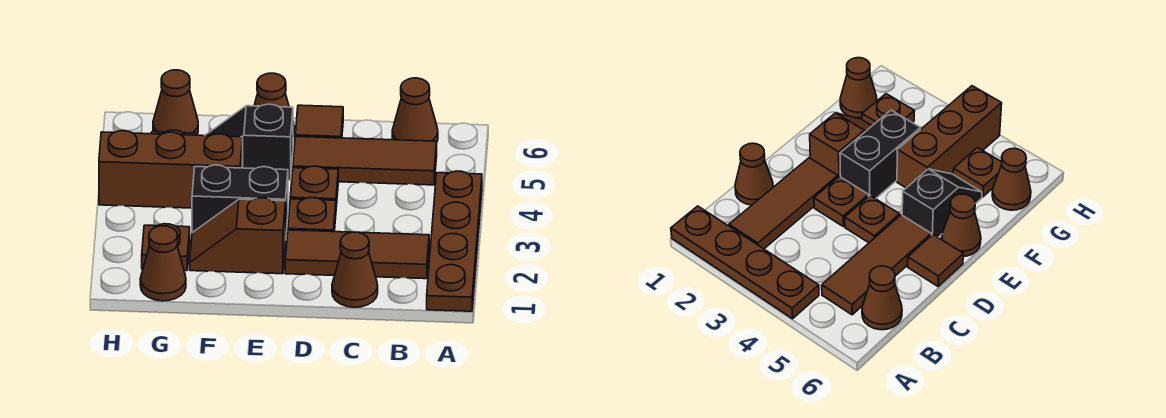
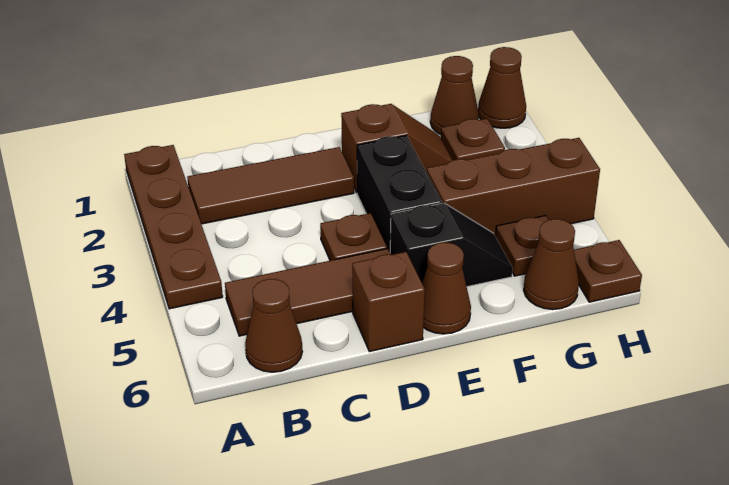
brown 1x1 cone [332,232,378,307] -> brown 1x1 cone moved to [478,47,526,128]
brown 1x1 plate [288,197,336,232] -> brown 1x1 plate moved to [574,240,642,302]
brown 1x1 tile [295,105,343,138] -> brown 1x1 brick [352,252,425,352]
black 1x2 brick [192,165,288,233] -> black 1x2 brick turned to [357,135,442,252]

